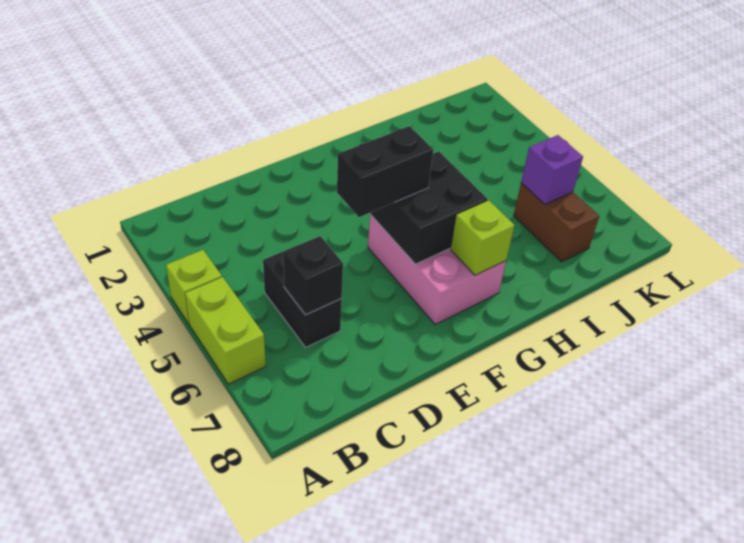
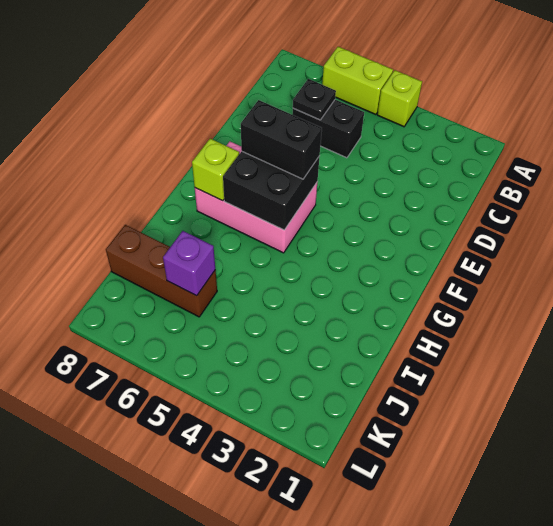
black 1x1 brick [283,236,343,315] -> black 1x1 plate [293,79,336,120]
black 1x2 brick [337,126,433,217] -> black 1x2 brick turned to [241,100,322,179]
brown 1x2 brick [514,183,599,262] -> brown 1x3 brick [106,225,217,317]

